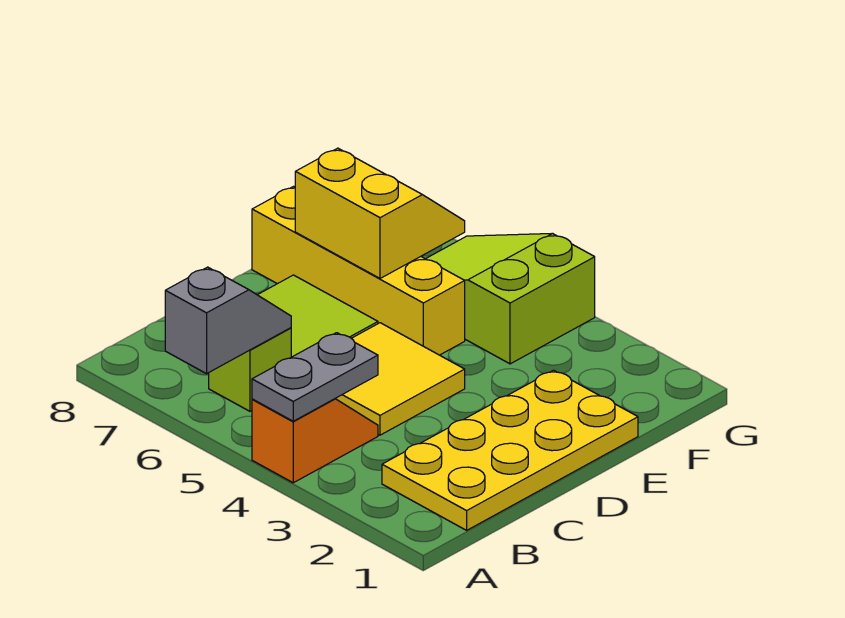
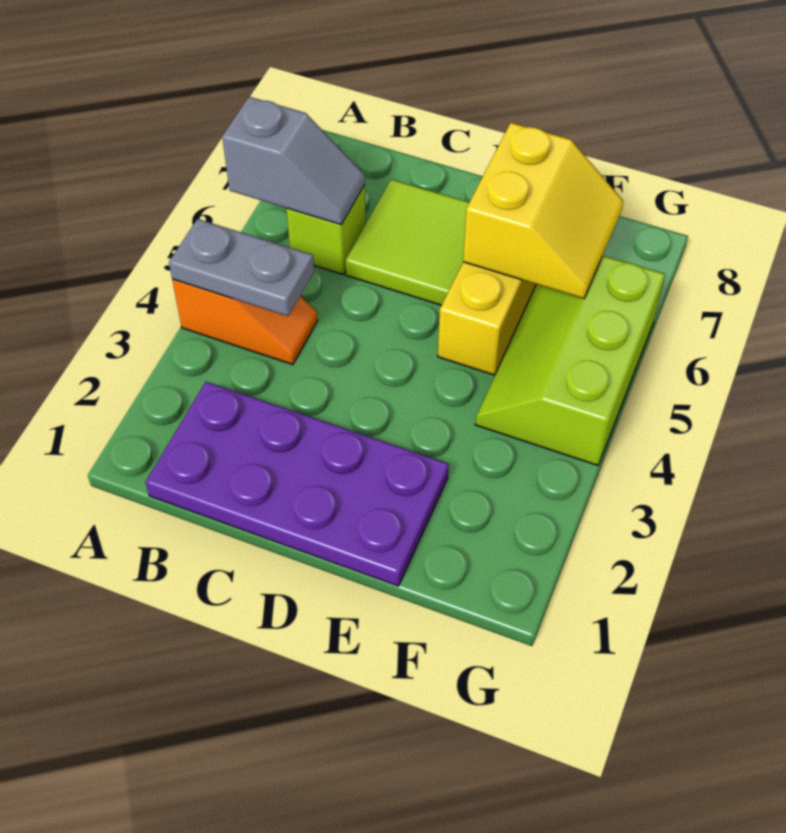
yellow 2x4 plate [382,370,638,530] -> purple 2x4 plate [146,382,449,586]
yellow 2x2 tile [335,323,465,435] -> none
lime 2x3 slope [426,233,595,364] -> lime 2x3 slope turned to [475,256,665,465]

